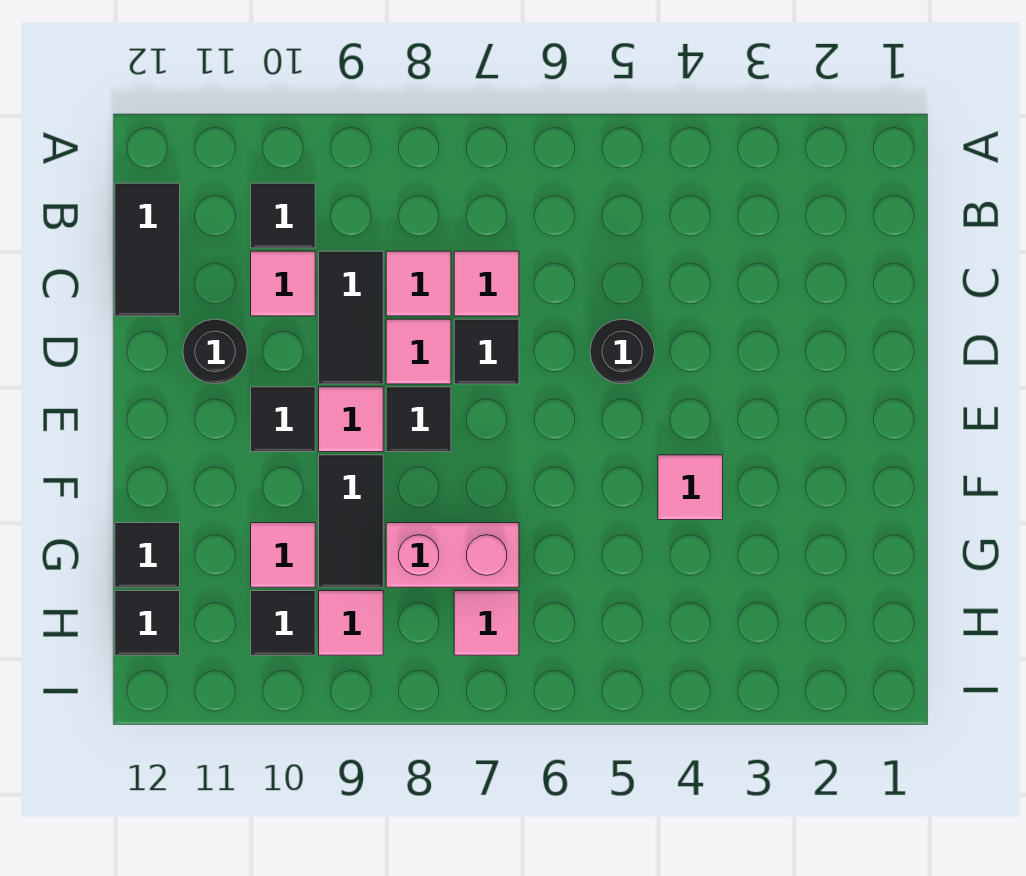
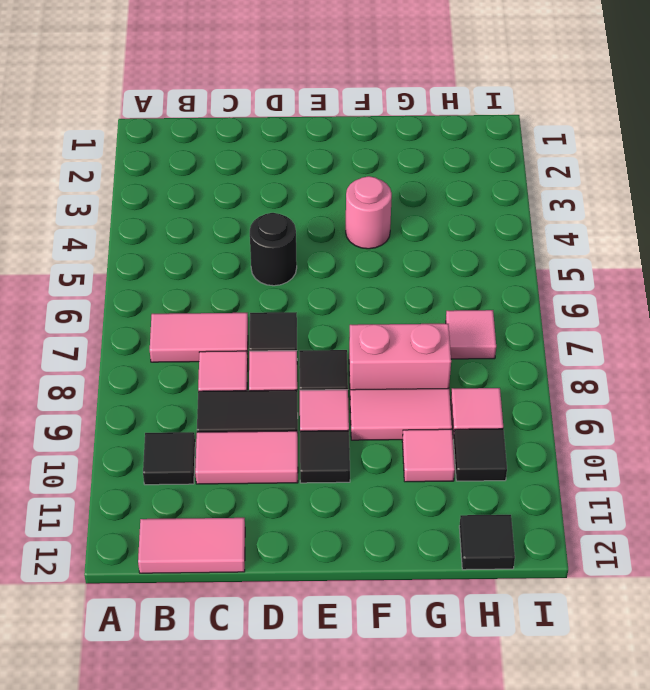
black 1x2 tile [115,183,180,316] -> pink 1x2 tile [138,518,245,573]
pink 1x1 tile [454,251,519,316] -> pink 1x2 tile [150,313,248,362]
pink 1x1 tile [251,251,315,316] -> pink 1x2 tile [195,431,298,484]
black 1x1 round brick [183,319,247,384] -> none
pink 1x1 tile [658,455,723,520] -> pink 1x1 round brick [346,176,392,249]
black 1x2 tile [319,455,383,587] -> pink 1x2 tile [350,388,452,440]
pink 1x2 brick [386,523,519,587] -> pink 1x2 brick turned to [349,324,451,390]
black 1x1 tile [115,523,180,587] -> none

